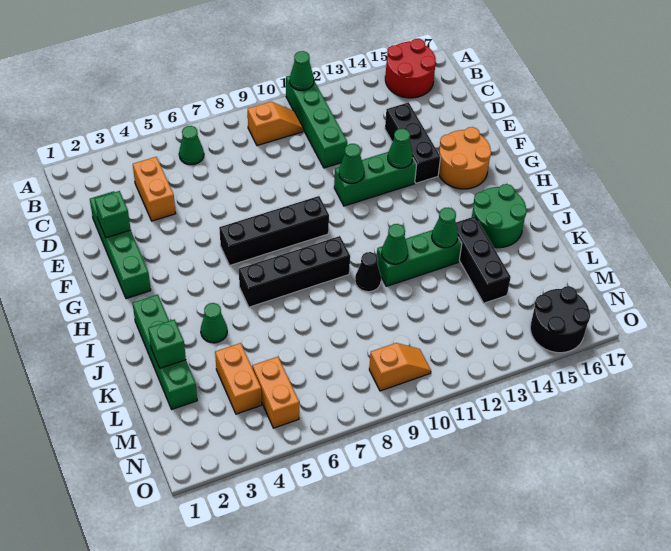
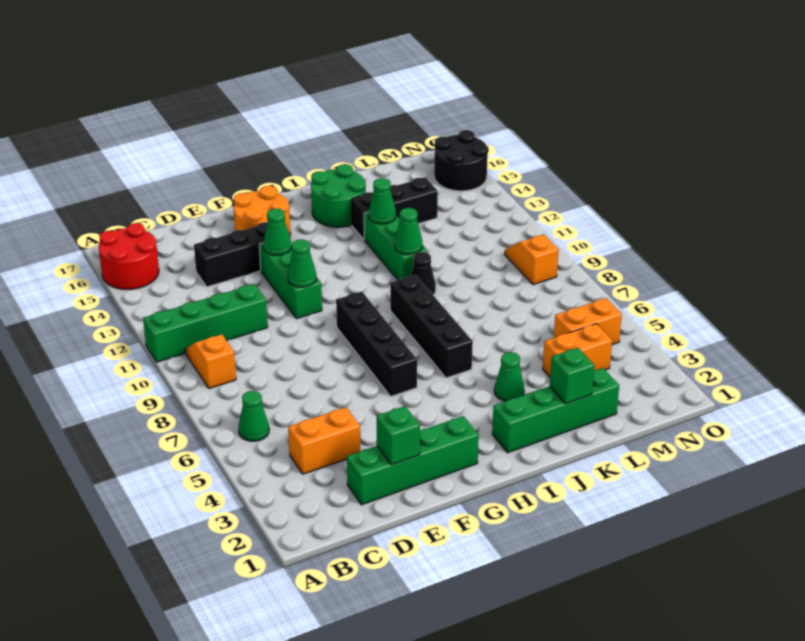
green 1x1 cone [290,51,314,90] -> none

